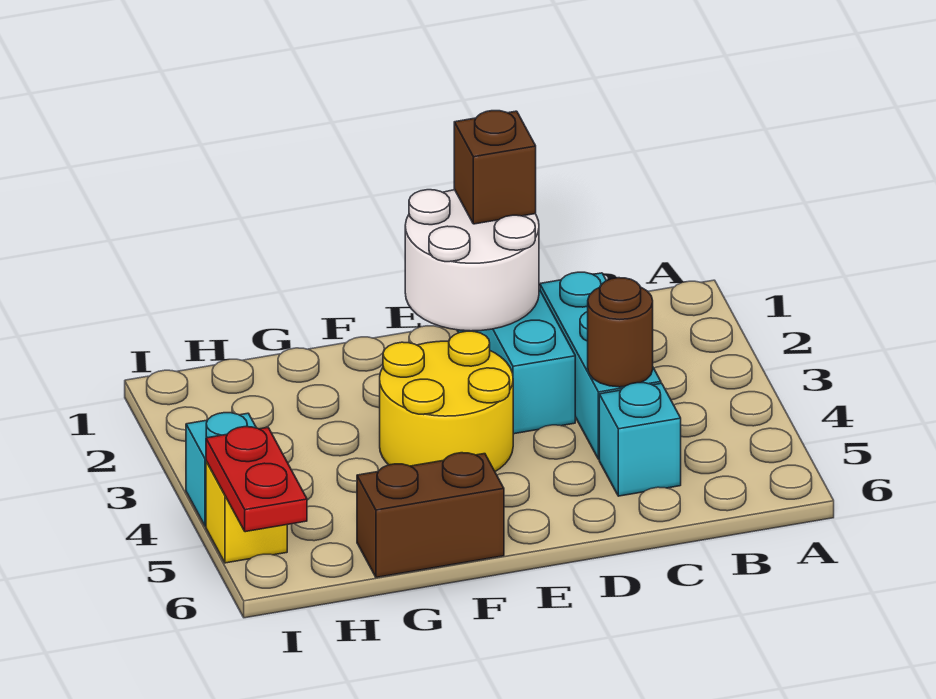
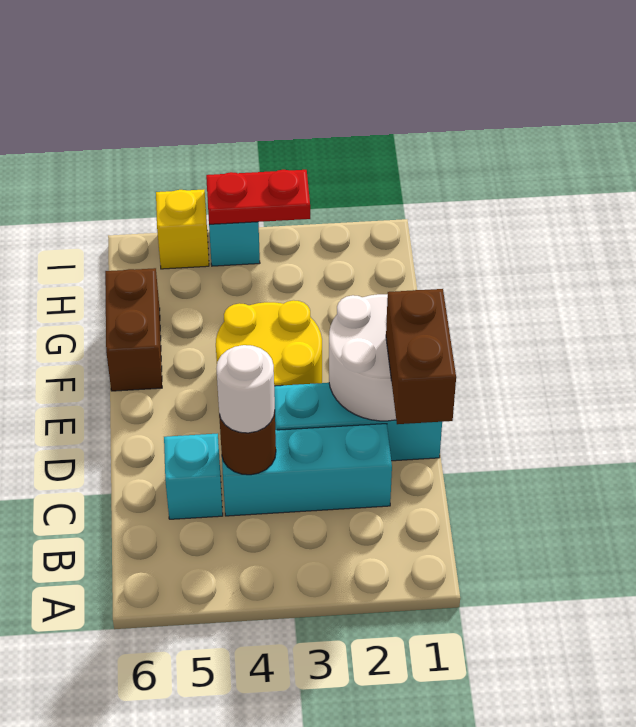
none -> white 1x1 round brick [216,345,275,433]
brown 1x1 brick [454,111,536,224] -> brown 1x2 brick [386,289,456,424]
red 1x2 plate [206,427,307,532] -> red 1x2 plate moved to [206,170,310,224]

